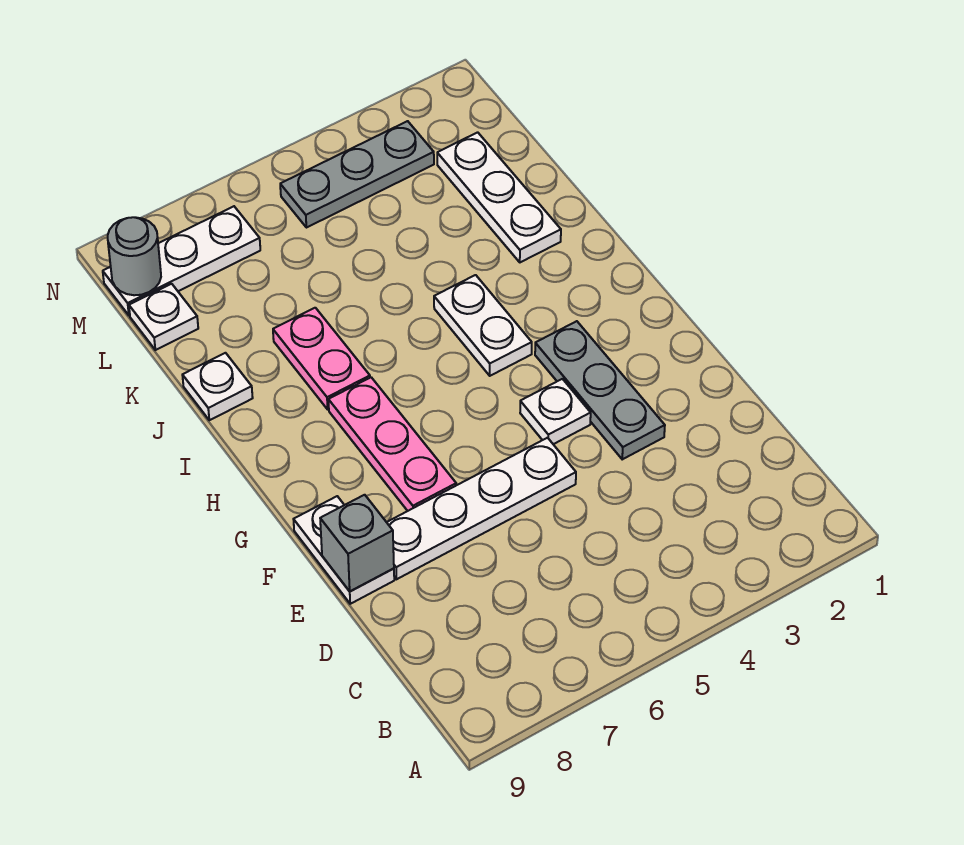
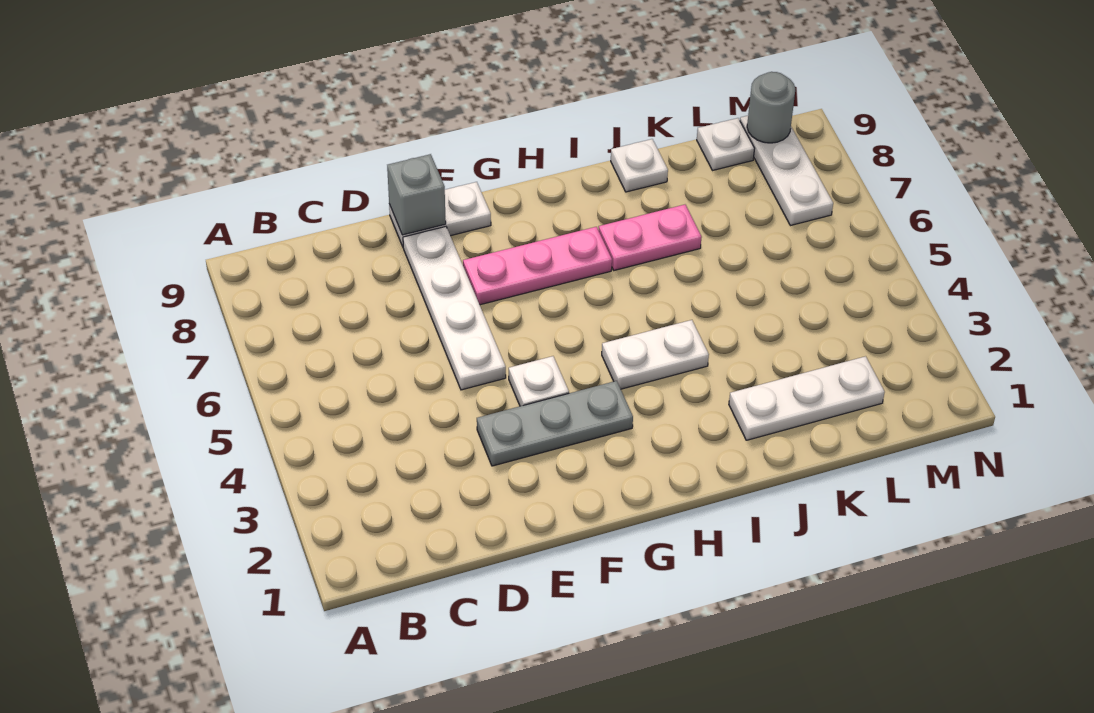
grey 1x3 plate [280,121,434,228] -> none

